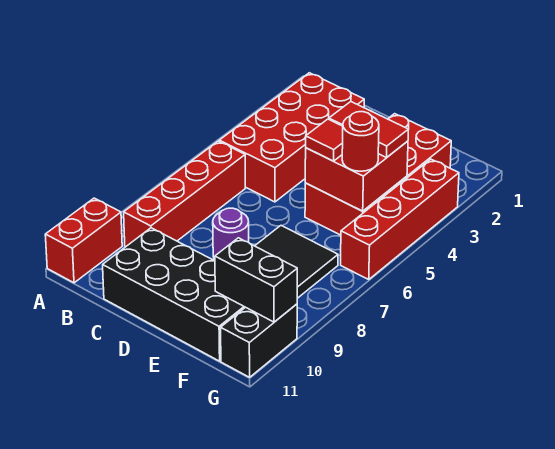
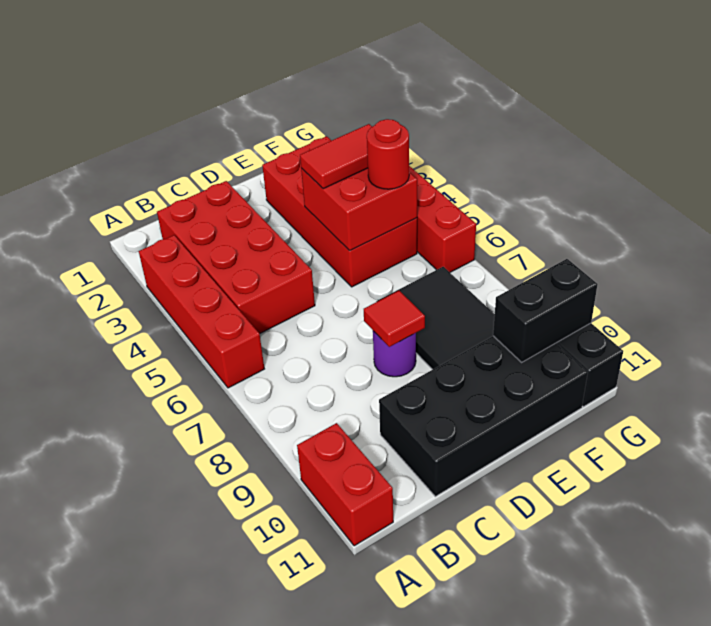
red 1x4 brick [124,141,245,247] -> red 1x4 brick moved to [139,235,264,388]
red 1x1 tile [306,119,343,161] -> red 1x1 tile moved to [364,291,425,347]

